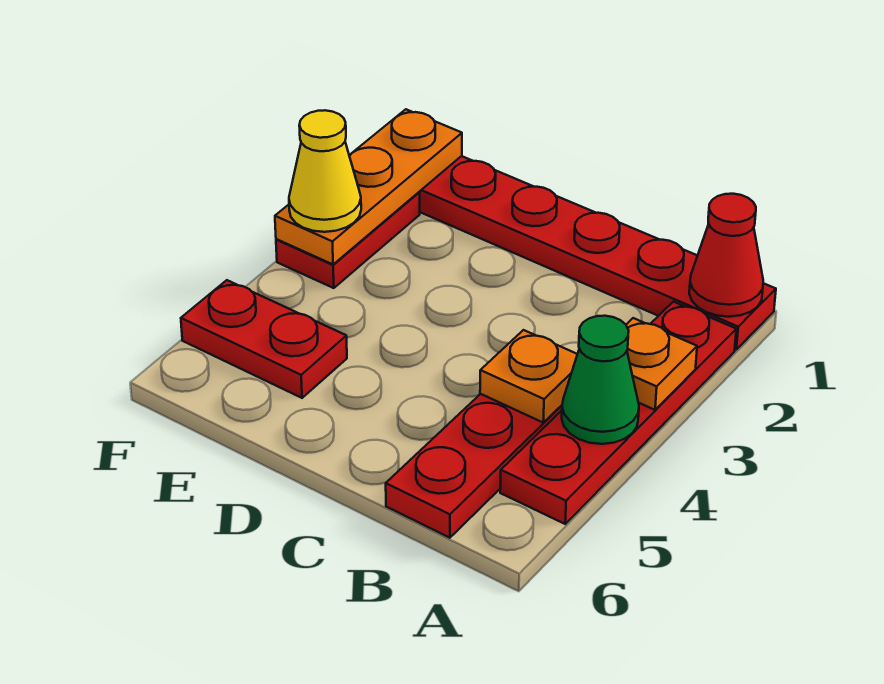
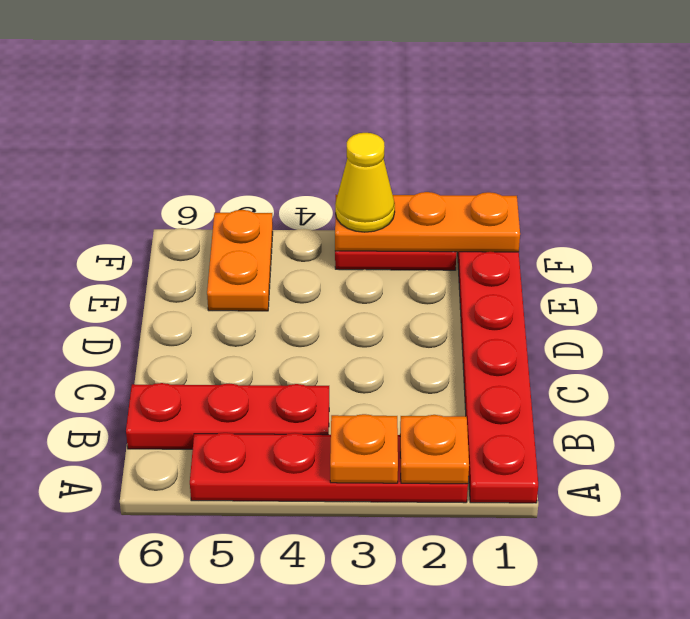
red 1x1 cone [689,194,763,317] -> none
green 1x1 cone [562,316,639,444] -> none
orange 1x1 plate [480,330,577,422] -> orange 1x1 plate moved to [400,415,469,484]
red 1x2 plate [181,280,347,398] -> orange 1x2 plate [207,210,273,311]

